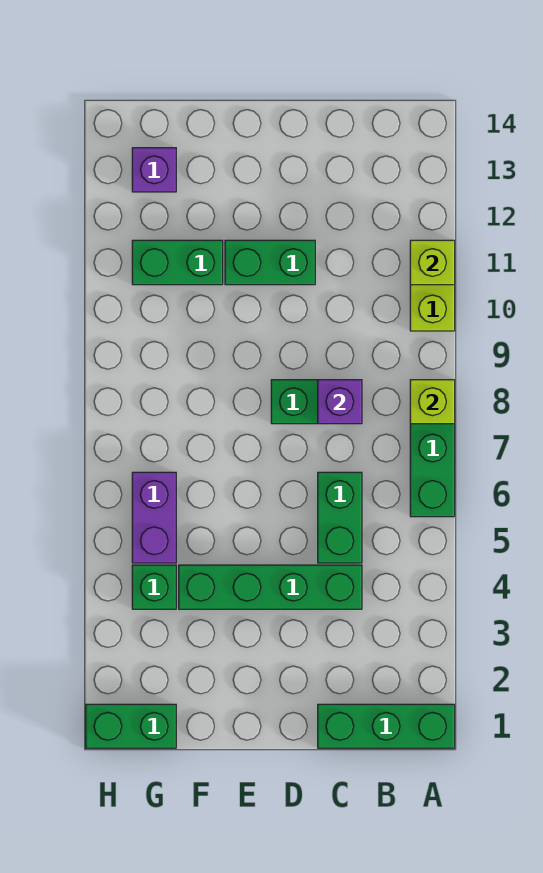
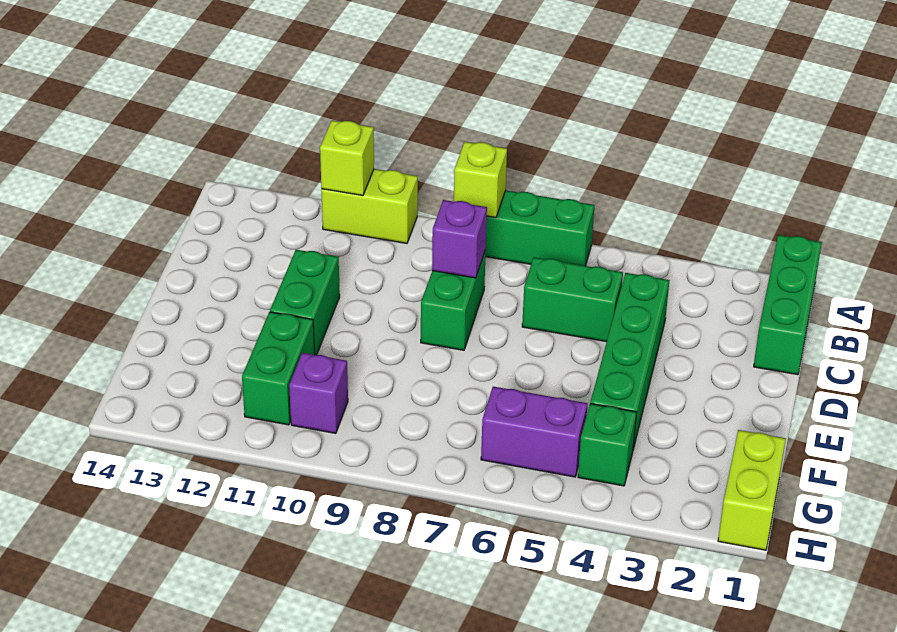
green 1x2 brick [86,704,176,748] -> lime 1x2 brick [718,430,786,550]
purple 1x1 brick [132,148,176,192] -> purple 1x1 brick moved to [289,353,348,433]

